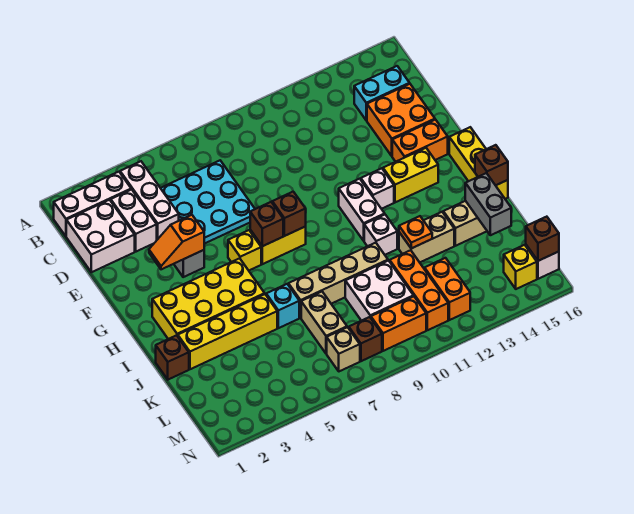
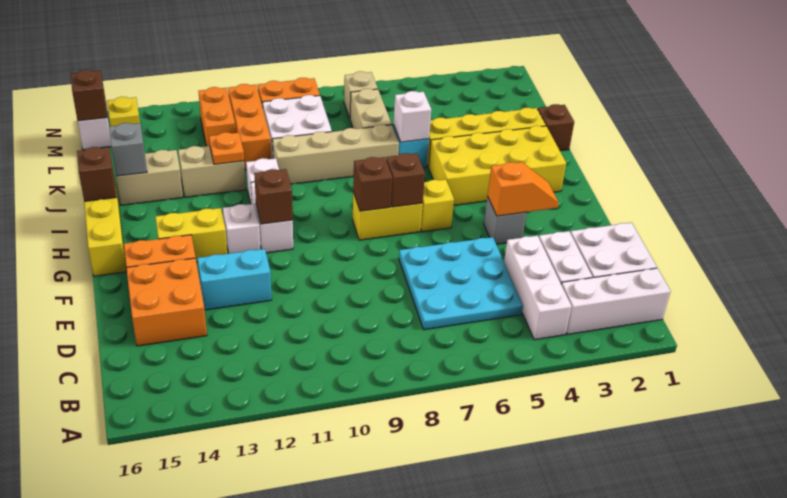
cyan 1x2 brick [354,66,410,120] -> cyan 1x2 brick moved to [197,249,272,310]
none -> white 1x1 brick [394,91,431,142]
grey 1x2 brick [465,173,511,235] -> grey 1x1 brick [109,123,147,176]
brown 1x1 brick [349,317,382,361] -> brown 1x1 brick moved to [254,169,293,224]

